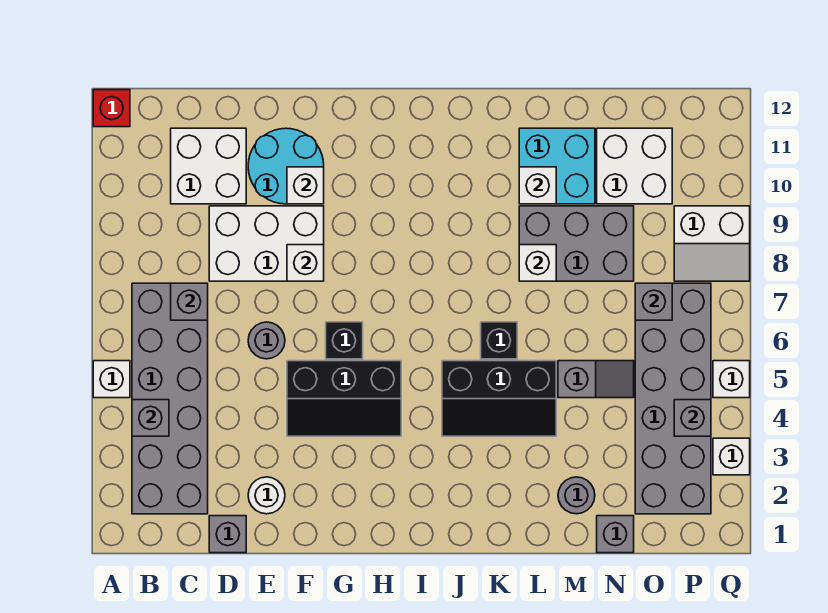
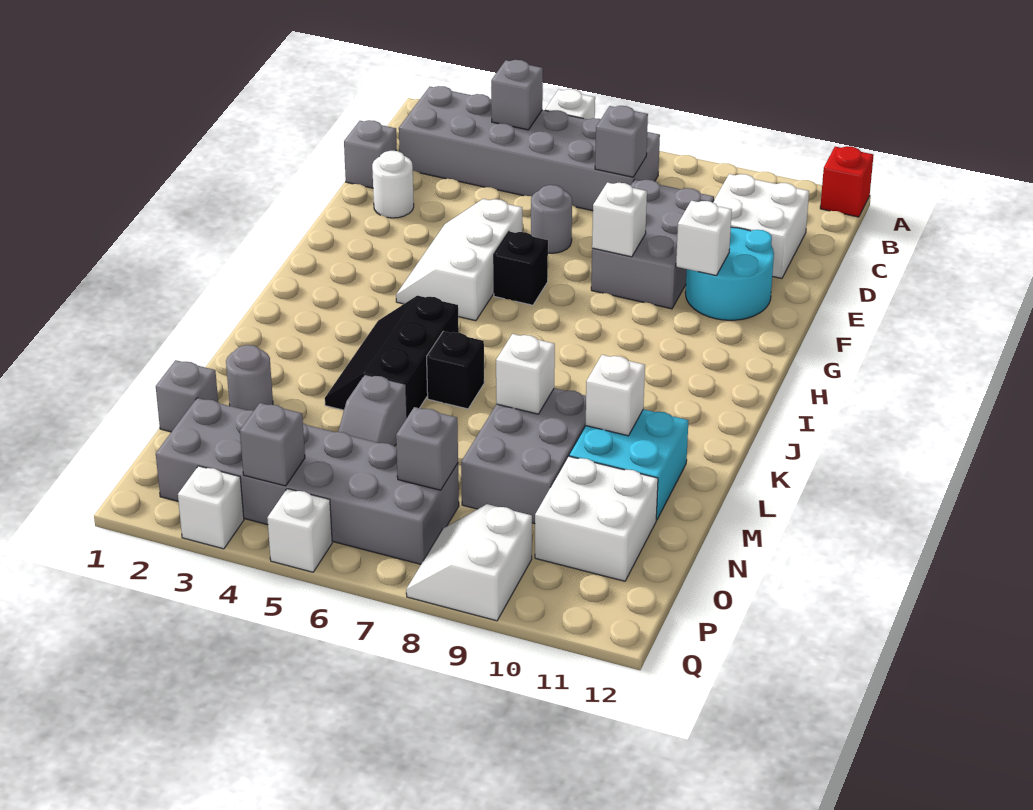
white 2x3 brick [209,206,324,281] -> grey 2x3 brick [591,180,714,309]
black 2x3 slope [287,361,401,436] -> white 2x3 slope [396,199,522,321]

